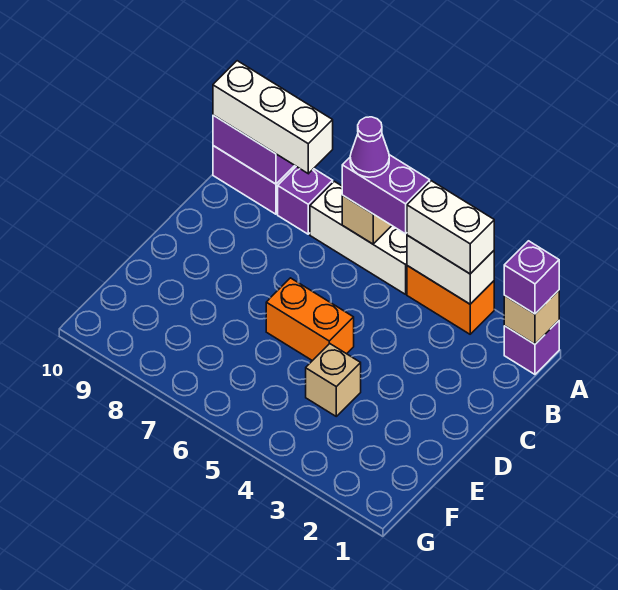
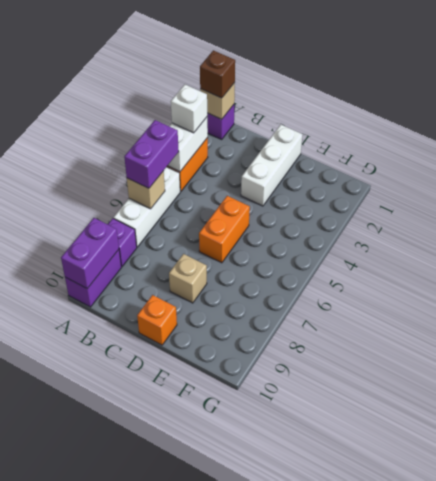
purple 1x1 brick [504,241,559,314] -> brown 1x1 brick [200,50,235,98]
white 1x2 brick [407,181,494,274] -> white 1x1 brick [171,85,207,133]
purple 1x1 cone [350,117,389,177] -> none
white 1x3 brick [213,61,333,174] -> white 1x3 brick moved to [241,125,302,206]
none -> orange 1x1 brick [137,295,177,345]
tan 1x1 brick [306,344,361,416] -> tan 1x1 brick moved to [169,254,207,303]

